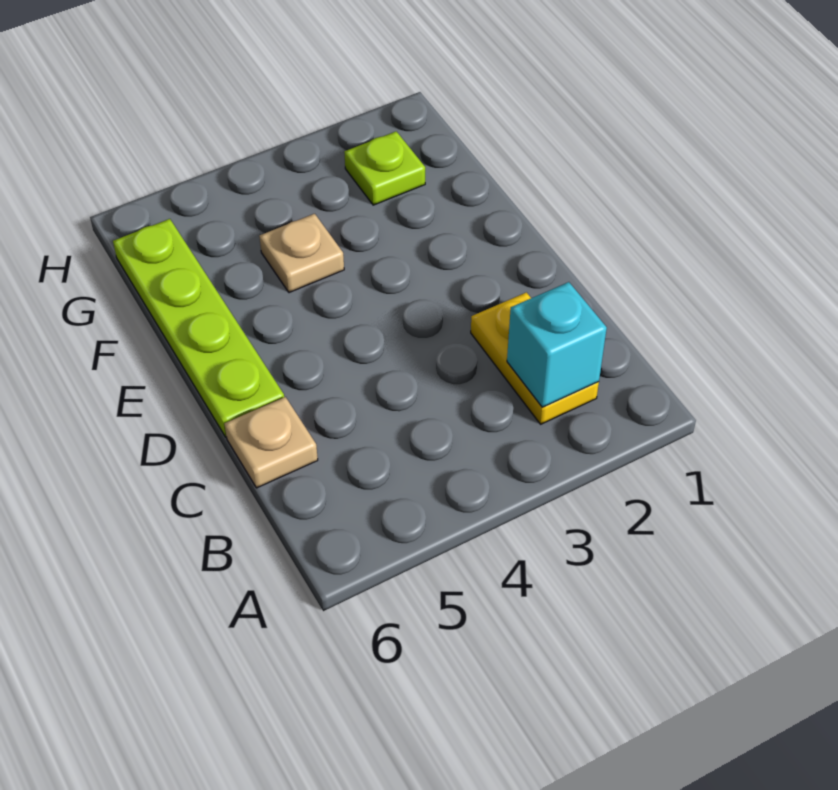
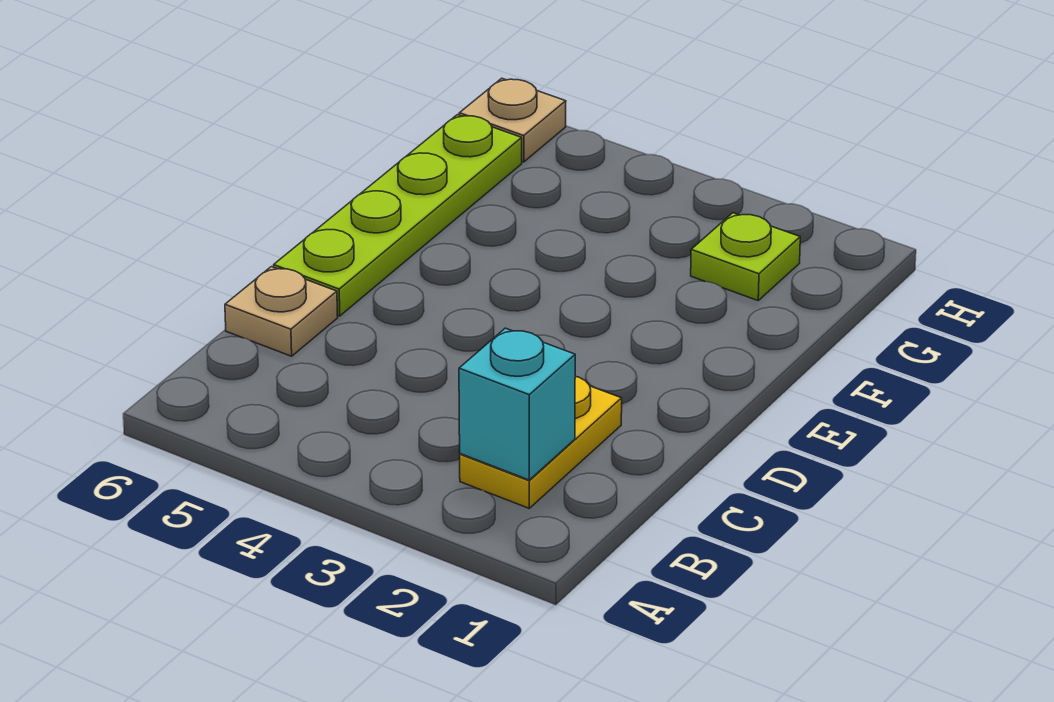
tan 1x1 plate [259,214,344,293] -> tan 1x1 plate moved to [459,78,566,162]

